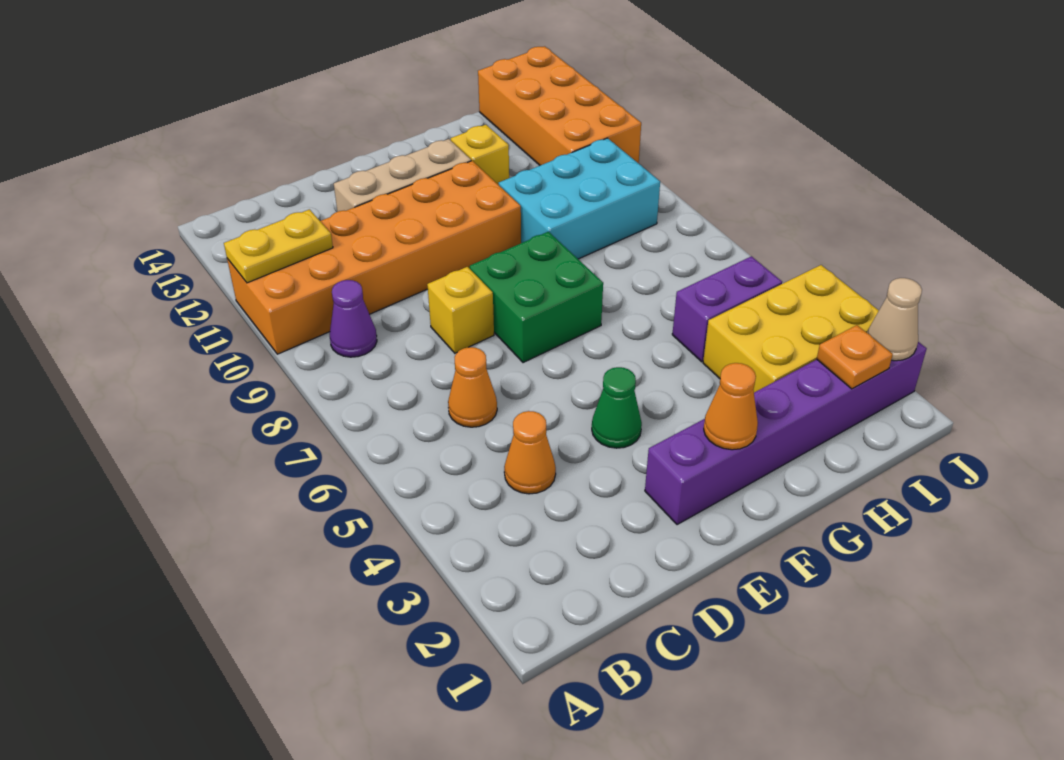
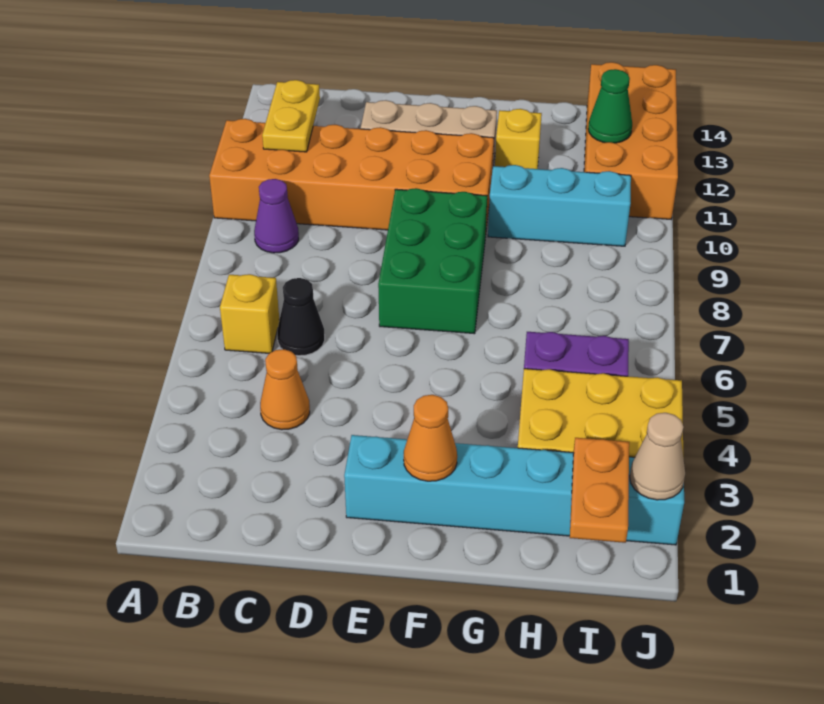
yellow 1x2 plate [224,209,333,283] -> yellow 1x2 plate turned to [262,80,320,152]
orange 1x1 cone [448,347,497,427] -> black 1x1 cone [277,278,325,356]
yellow 1x1 brick [427,267,494,353] -> yellow 1x1 brick moved to [220,274,279,353]
purple 1x6 brick [645,342,927,525] -> cyan 1x6 brick [344,435,684,545]
green 1x1 cone [592,367,642,448] -> green 1x1 cone moved to [588,69,632,143]
green 2x2 brick [470,232,603,363] -> green 2x3 brick [378,188,487,334]
cyan 2x3 brick [499,138,660,259] -> cyan 1x3 brick [488,165,631,246]
orange 1x1 plate [817,325,893,389] -> orange 1x2 plate [570,438,629,543]

